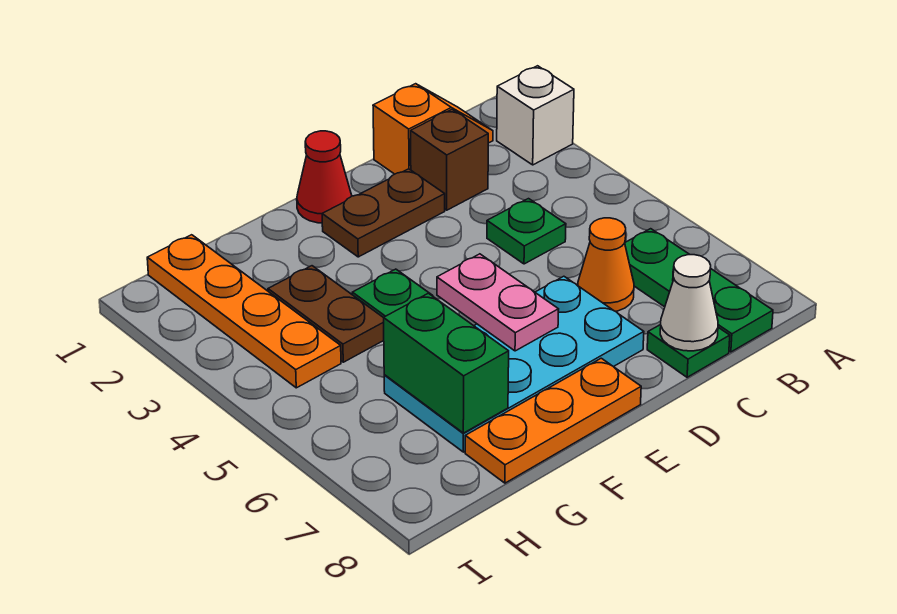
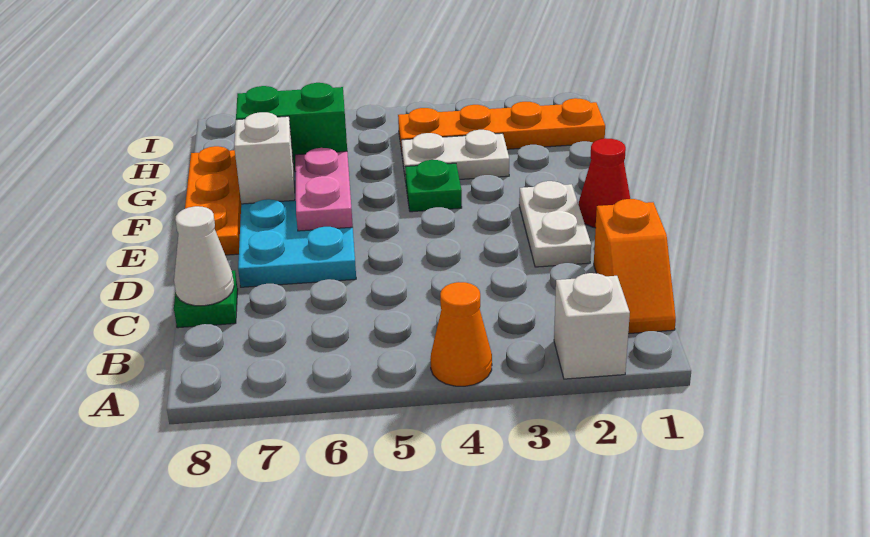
green 1x3 plate [625,229,773,352] -> none
brown 1x1 brick [411,109,488,210] -> none
green 1x1 plate [487,199,566,264] -> none
orange 1x1 cone [578,218,634,311] -> orange 1x1 cone moved to [430,282,492,386]
brown 1x2 plate [322,169,445,257] -> white 1x2 plate [519,181,591,267]
pink 1x2 plate [437,254,559,351] -> pink 1x2 plate turned to [295,148,353,231]
none -> white 1x1 brick [234,112,295,204]
brown 1x2 plate [268,266,384,362] -> white 1x2 plate [402,130,509,181]

